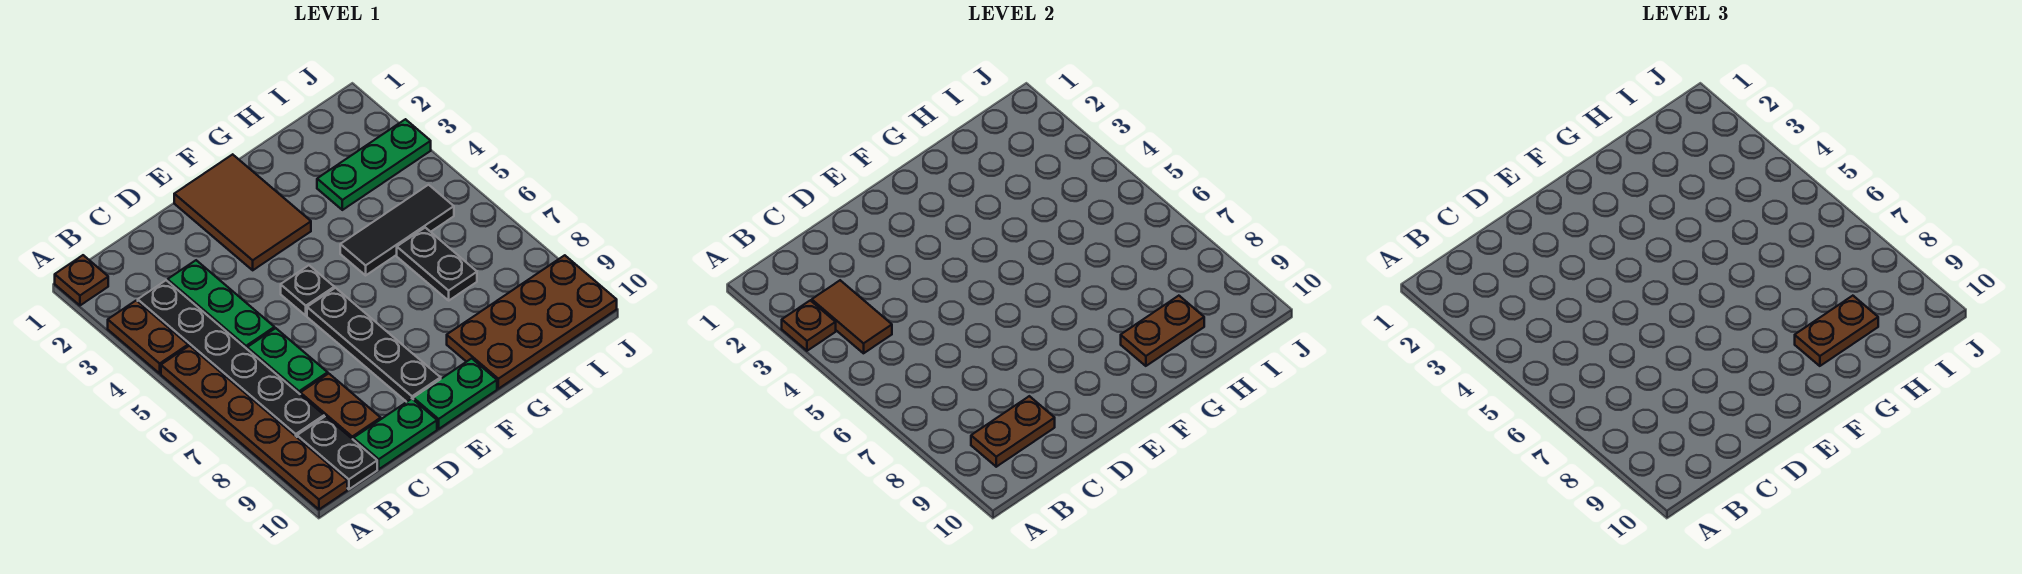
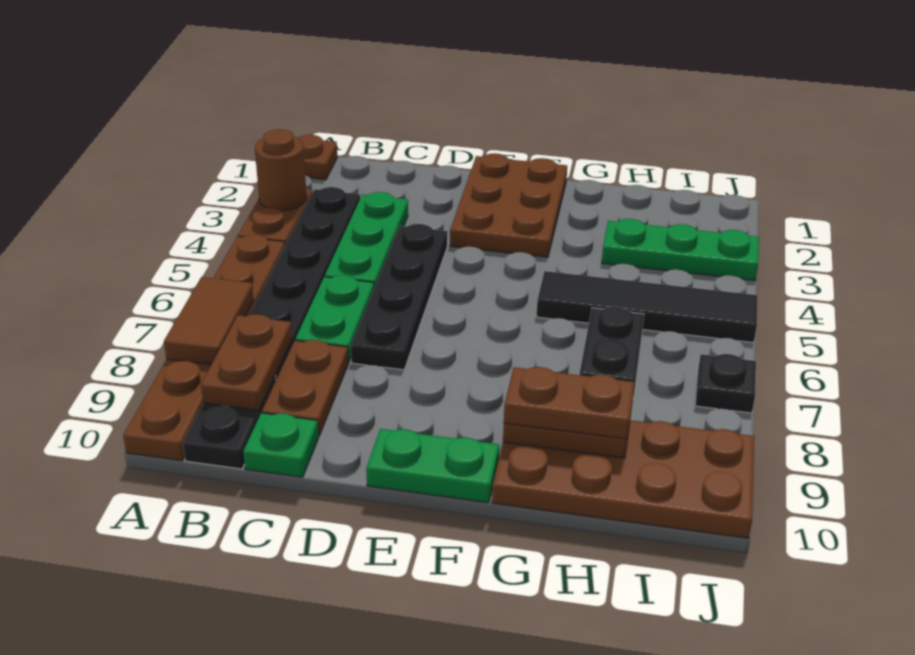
brown 1x1 plate [782,300,836,351] -> brown 1x1 round brick [255,129,307,210]
brown 1x2 tile [812,280,892,353] -> brown 1x2 tile moved to [164,277,254,365]
brown 1x2 plate [971,396,1055,467] -> brown 1x2 plate turned to [201,314,292,410]
green 1x2 plate [354,399,437,469] -> green 1x1 plate [243,413,318,477]
brown 2x3 tile [174,154,311,270] -> brown 2x3 plate [450,153,567,257]
black 1x1 plate [281,265,334,316] -> black 1x1 plate moved to [695,354,756,413]
black 1x4 plate [307,288,441,402] -> black 1x4 plate moved to [351,224,447,370]
black 1x3 tile [340,185,454,275] -> black 1x4 tile [536,271,758,343]

